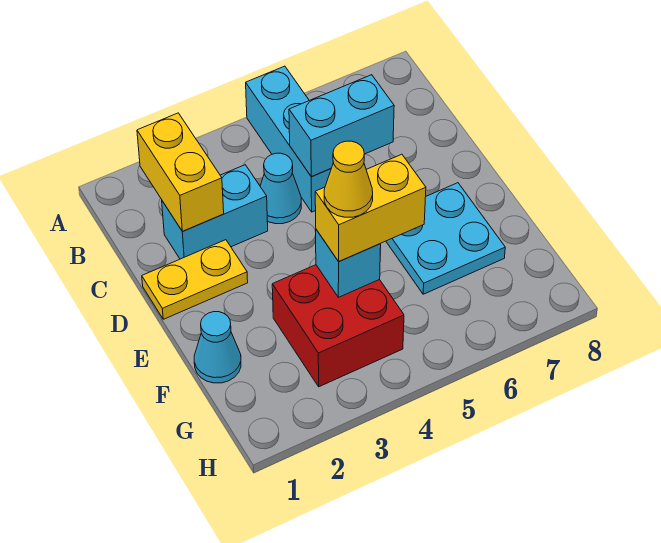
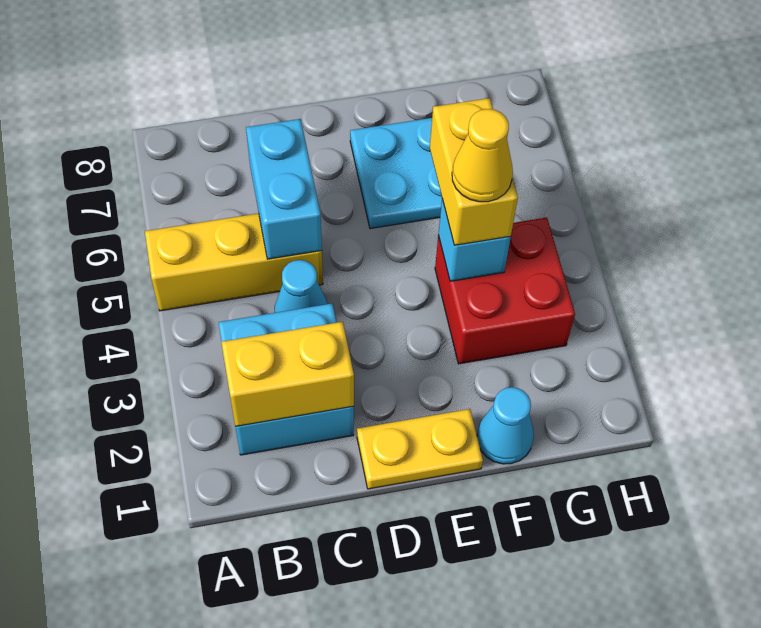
cyan 1x3 brick [246,66,331,212] -> yellow 1x3 brick [145,213,323,311]
cyan 1x2 brick [162,165,268,259] -> cyan 2x2 brick [218,304,354,455]
yellow 1x2 plate [142,240,248,319] -> yellow 1x2 plate turned to [357,409,483,489]

